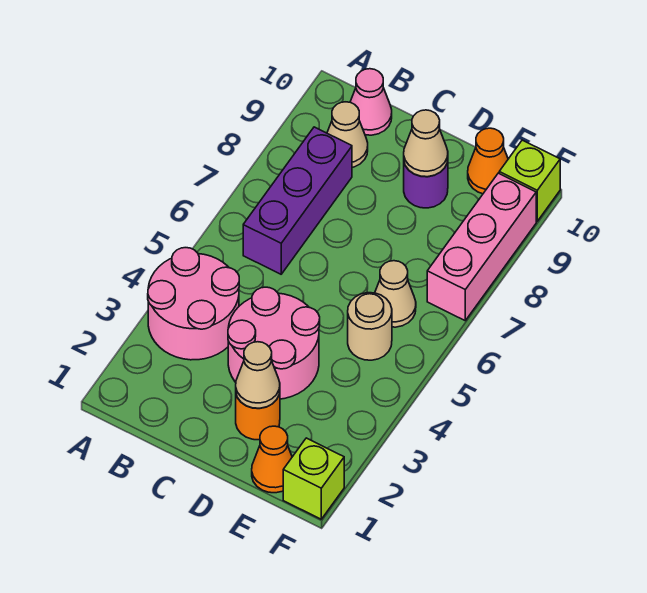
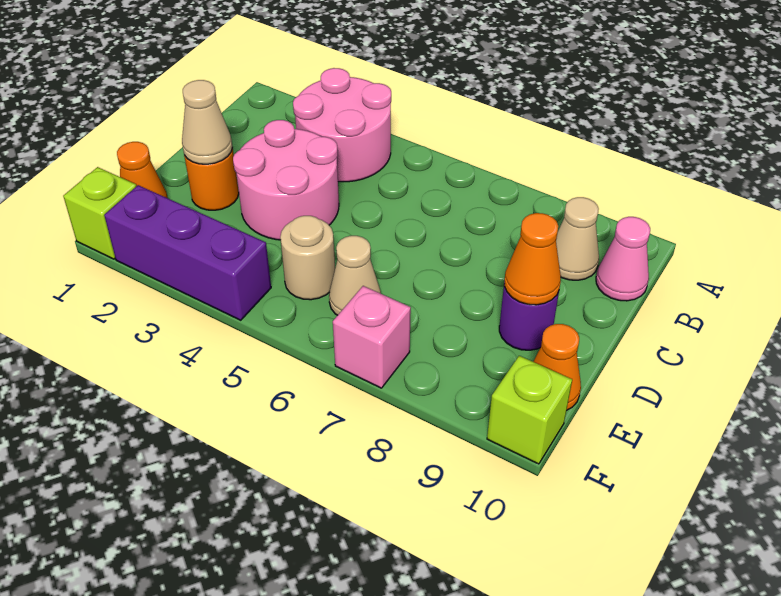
purple 1x3 brick [243,127,352,274] -> purple 1x3 brick moved to [104,185,271,320]
tan 1x1 cone [404,110,448,177] -> orange 1x1 cone [504,213,561,305]
pink 1x3 brick [427,173,536,320] -> pink 1x1 brick [333,286,411,388]

